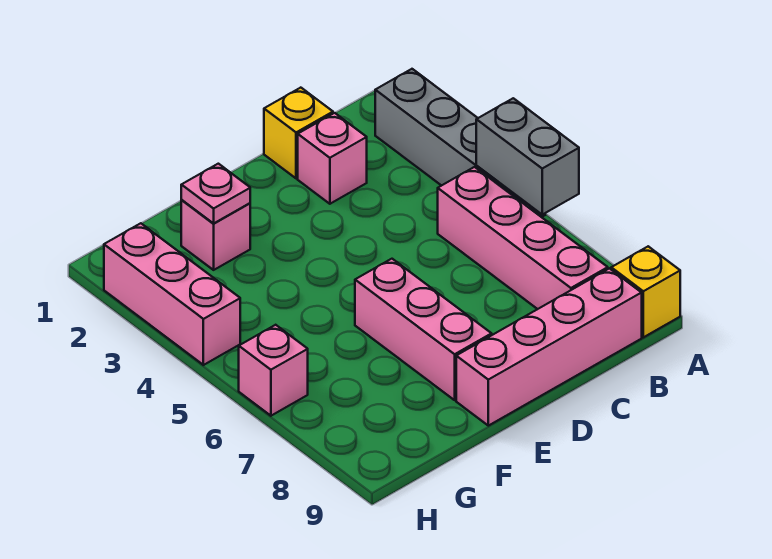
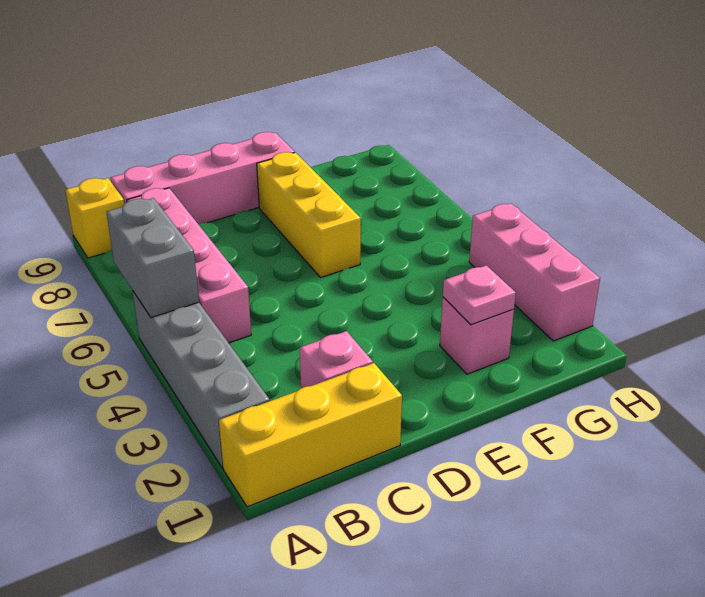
yellow 1x1 brick [264,88,333,178] -> yellow 1x3 brick [219,363,402,507]
pink 1x3 brick [355,259,492,400] -> yellow 1x3 brick [257,152,361,278]
pink 1x1 brick [239,325,308,416] -> none

